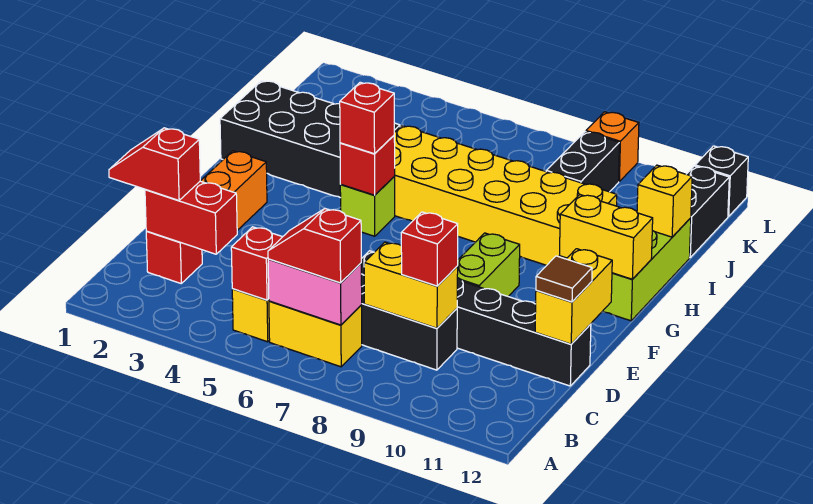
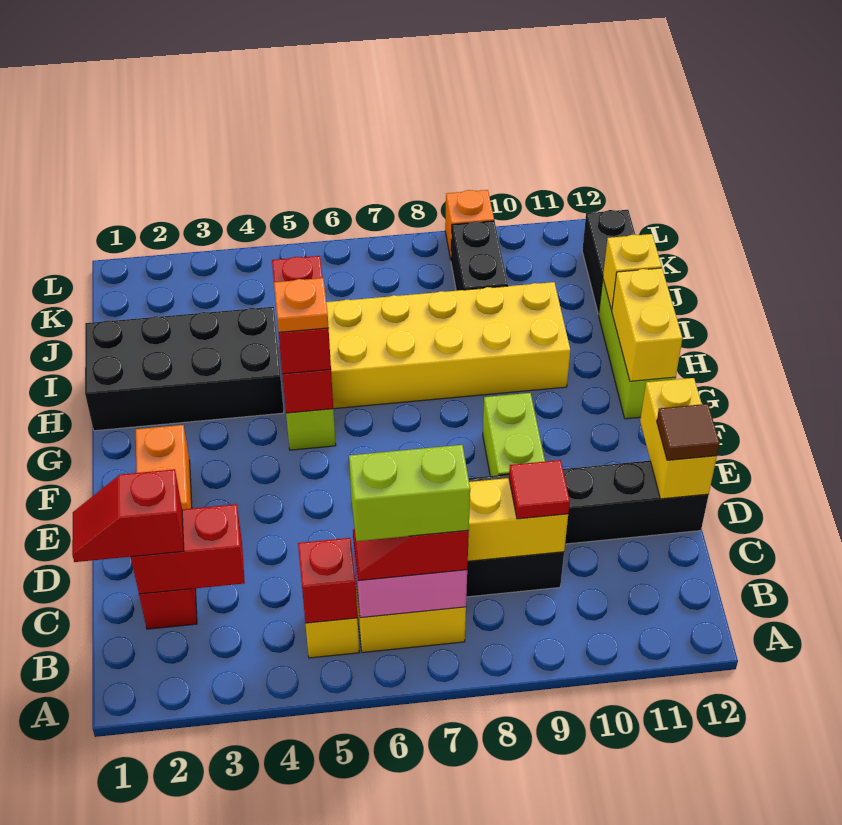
none -> lime 1x2 brick [349,445,470,541]
red 1x1 brick [401,212,458,286] -> red 1x1 tile [509,460,570,519]
red 1x1 brick [340,82,394,154] -> red 1x2 brick [272,256,331,374]
none -> orange 1x1 plate [274,278,329,332]
yellow 1x2 brick [560,195,653,279] -> yellow 1x2 brick turned to [612,268,683,381]
black 1x1 brick [695,146,748,216] -> none

